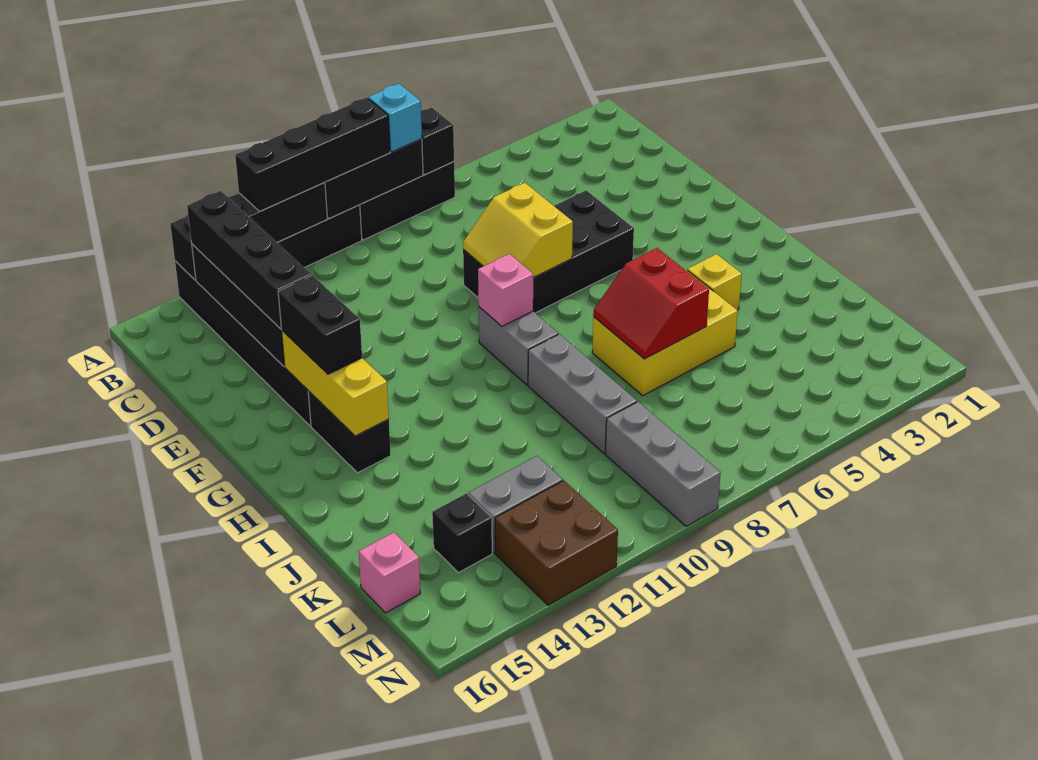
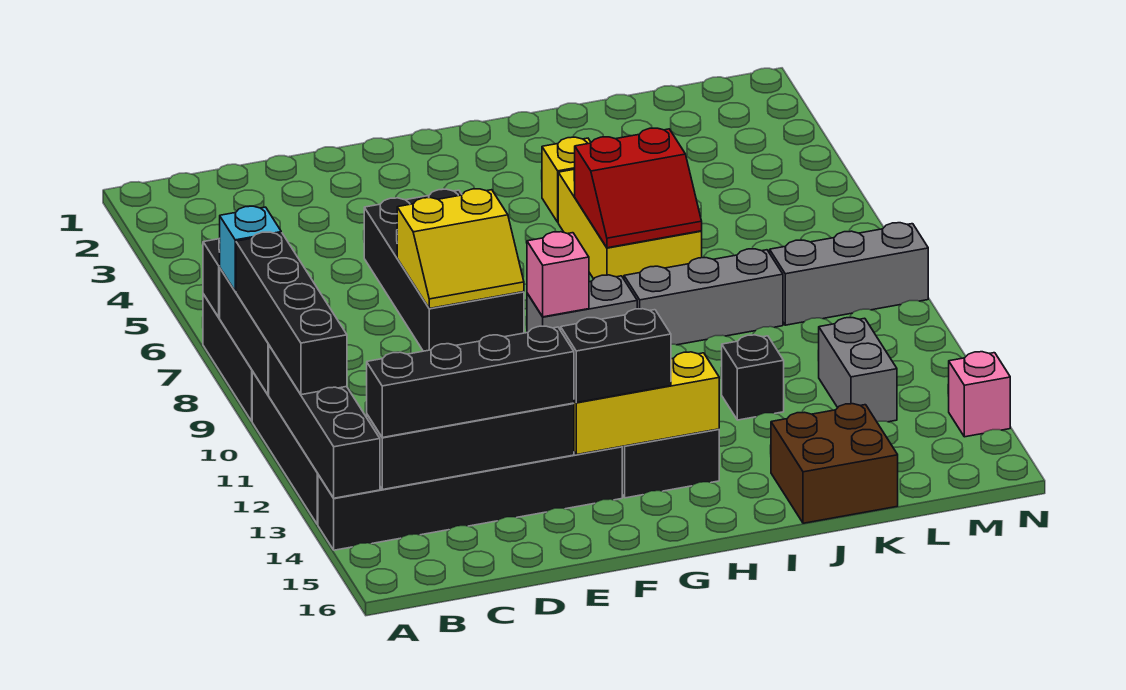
black 1x1 brick [432,494,492,573] -> black 1x1 brick moved to [722,335,784,420]
pink 1x1 brick [359,532,420,613] -> pink 1x1 brick moved to [949,352,1010,437]
brown 2x2 brick [495,480,618,605] -> brown 2x2 brick moved to [771,404,898,523]

